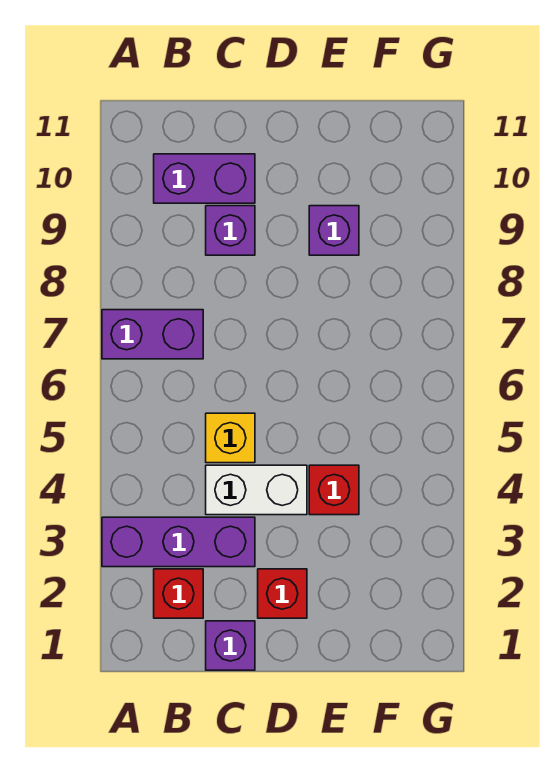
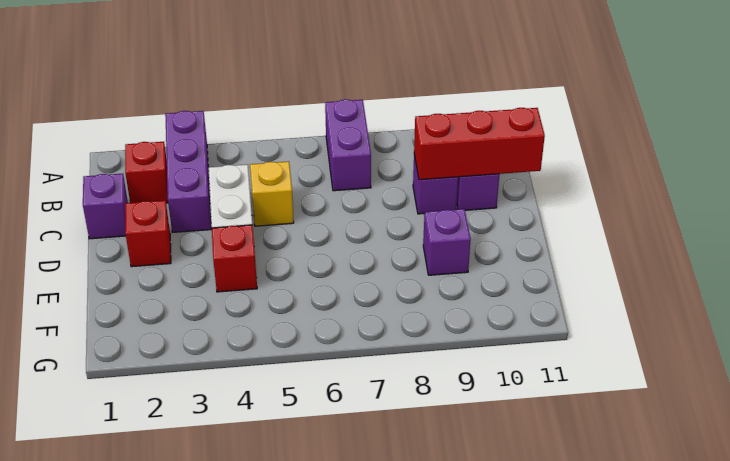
none -> red 1x3 brick [414,108,545,180]

